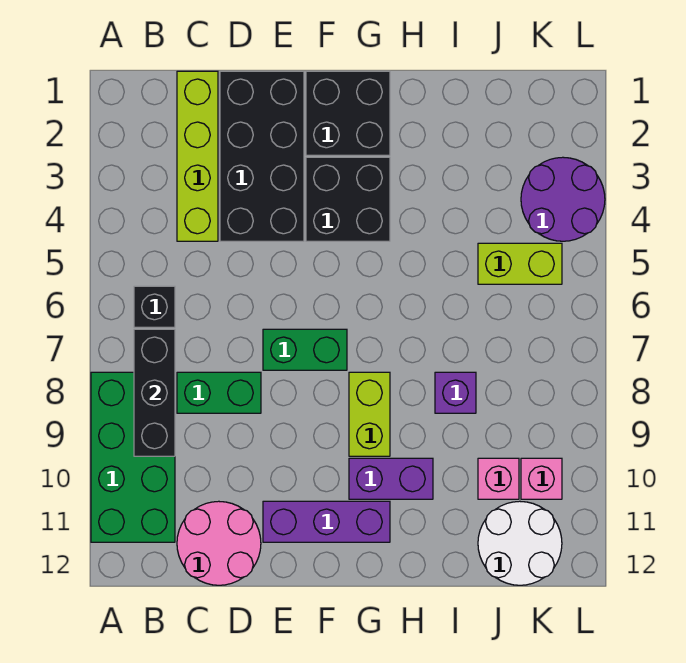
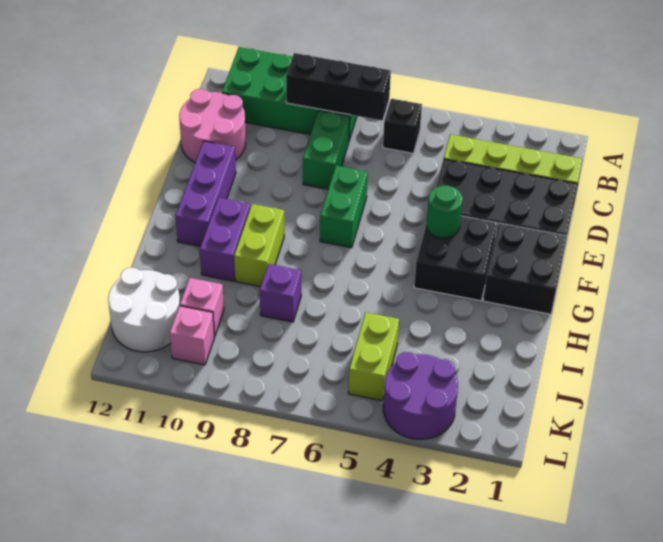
none -> green 1x1 round brick [426,185,462,238]
lime 1x2 brick [349,372,390,456] -> lime 1x2 brick turned to [234,204,284,287]

